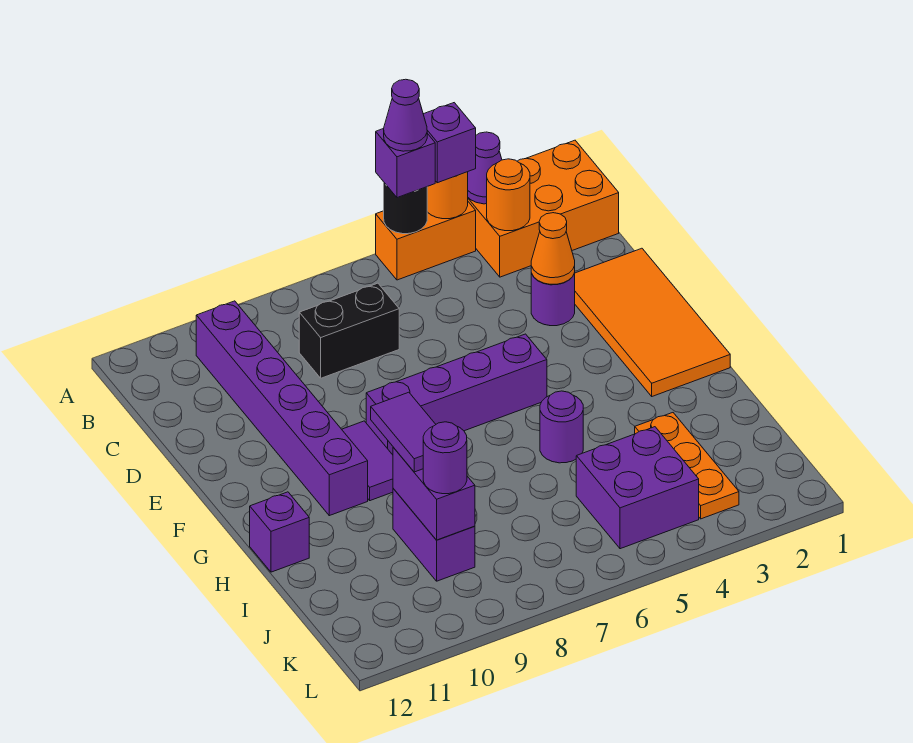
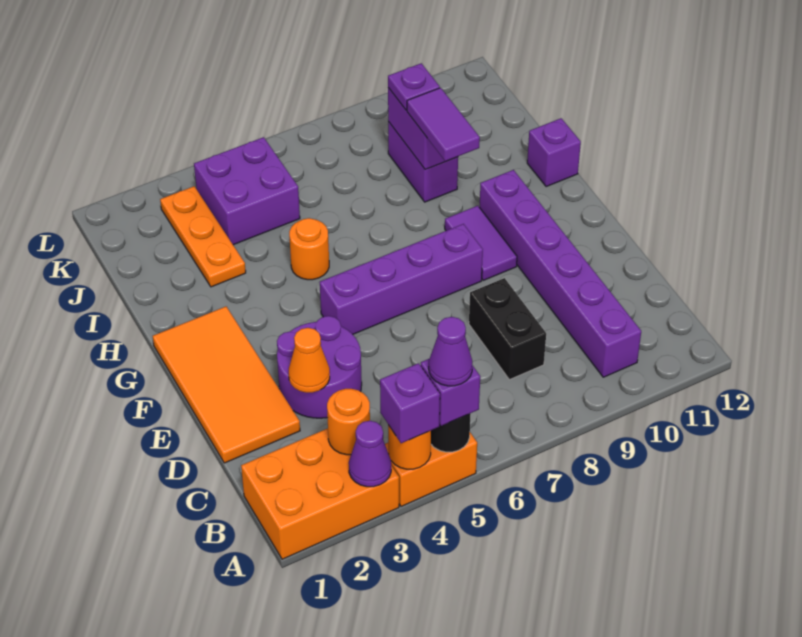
black 1x2 brick [299,283,399,378] -> black 1x2 brick turned to [469,278,546,380]
purple 1x1 round brick [531,273,575,326] -> purple 2x2 round brick [277,316,362,418]
purple 1x1 round brick [540,391,583,463] -> orange 1x1 round brick [289,218,329,280]
purple 1x1 round brick [423,422,467,494] -> purple 1x1 plate [388,63,440,110]

